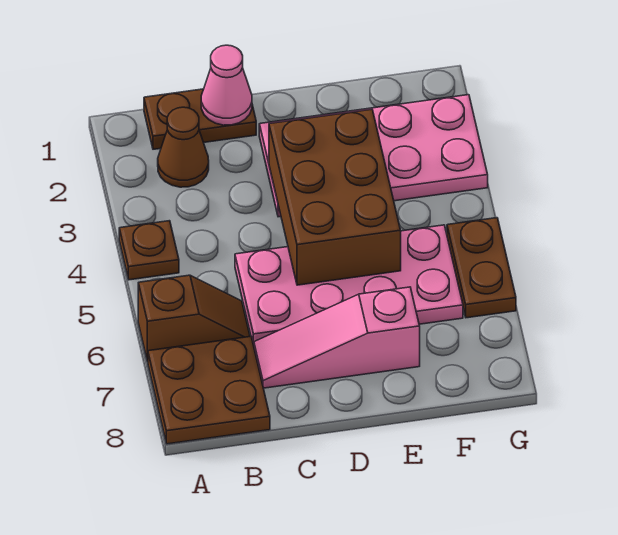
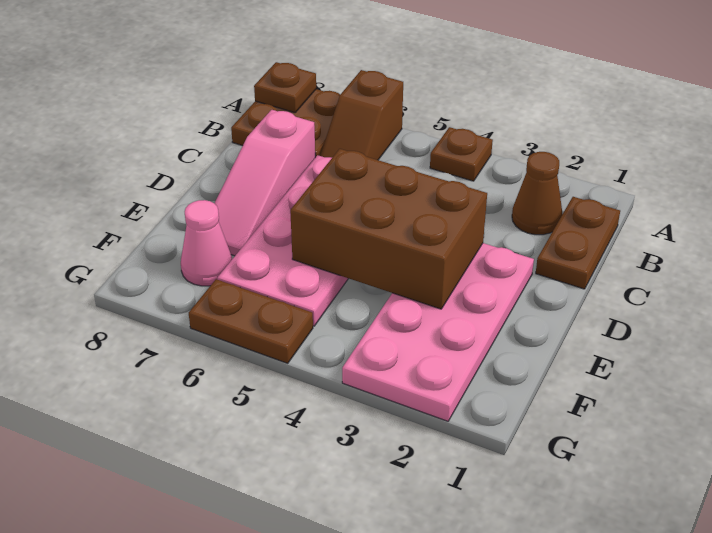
none -> brown 1x1 plate [254,62,316,113]
pink 1x1 cone [201,45,252,125] -> pink 1x1 cone moved to [181,200,232,286]
pink 1x3 slope [254,287,420,388] -> pink 1x3 slope turned to [214,110,315,256]

